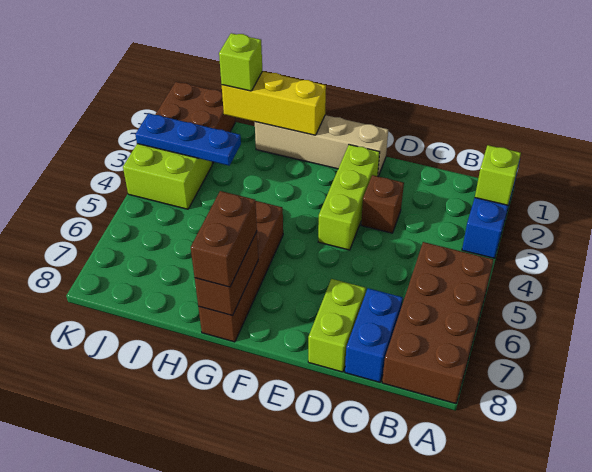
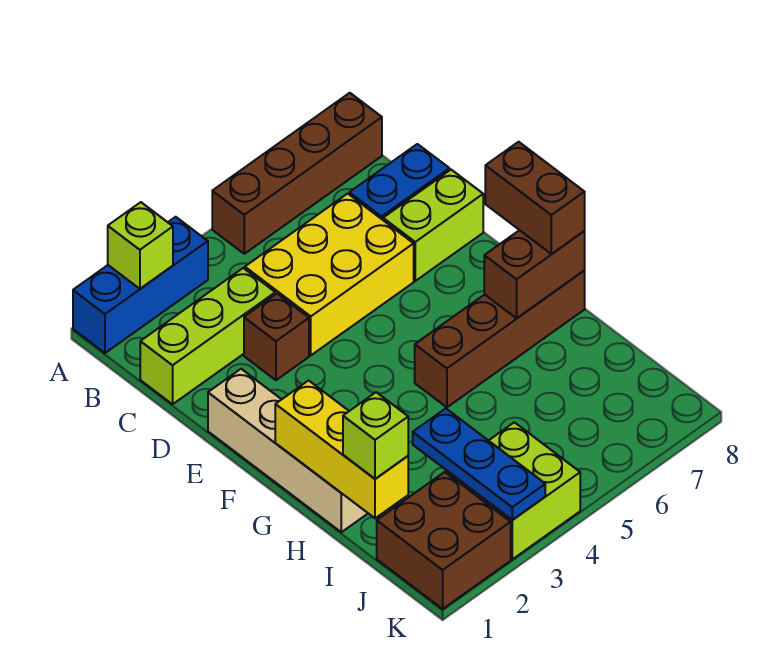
brown 2x4 brick [382,242,493,404] -> brown 1x4 brick [212,93,382,254]
none -> yellow 2x3 brick [245,194,414,355]
lime 1x3 brick [318,145,380,250] -> lime 1x3 brick moved to [140,268,275,404]
brown 1x2 brick [191,191,257,287] -> brown 1x2 brick turned to [485,142,585,254]

